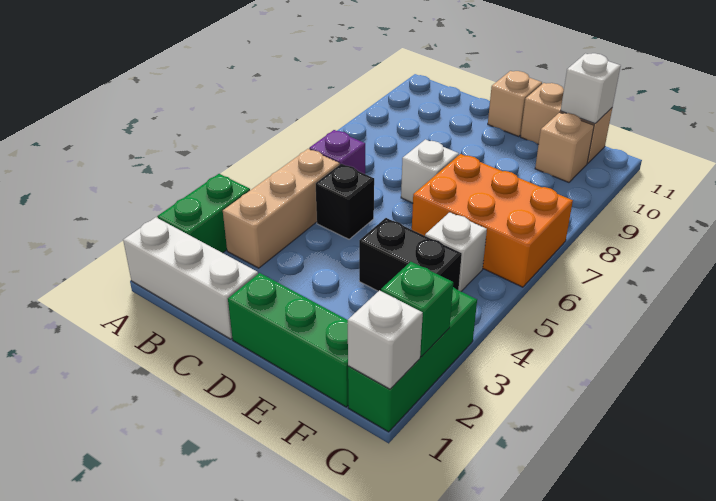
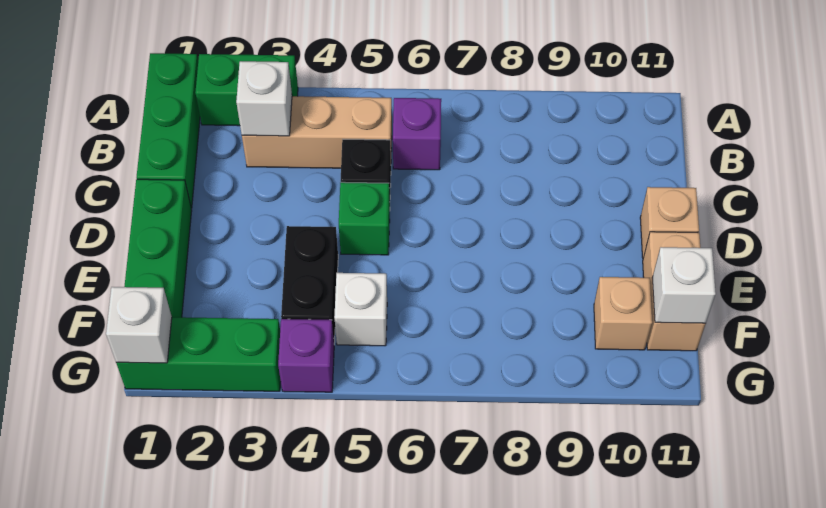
white 1x3 brick [123,217,258,339] -> green 1x3 brick [137,53,200,208]
white 1x1 brick [401,139,459,203] -> white 1x1 brick moved to [236,61,292,136]
orange 2x3 brick [412,154,573,287] -> none
green 1x1 brick [381,262,453,357] -> green 1x1 brick moved to [339,182,390,255]
none -> purple 1x1 brick [278,319,334,392]

